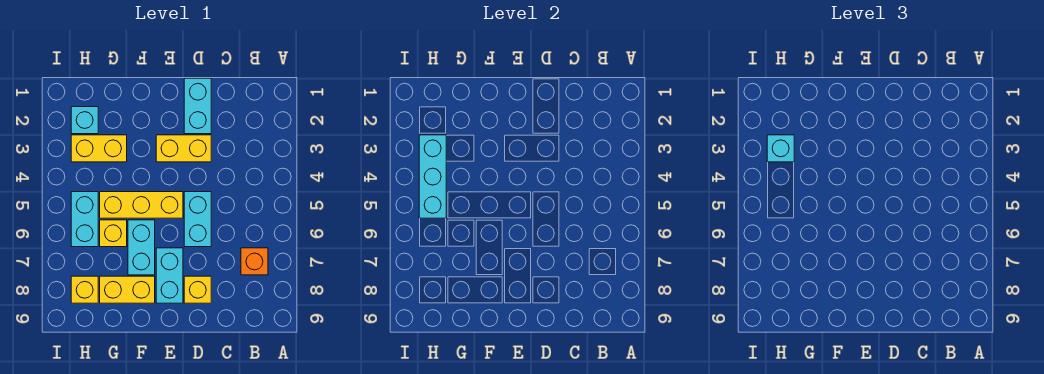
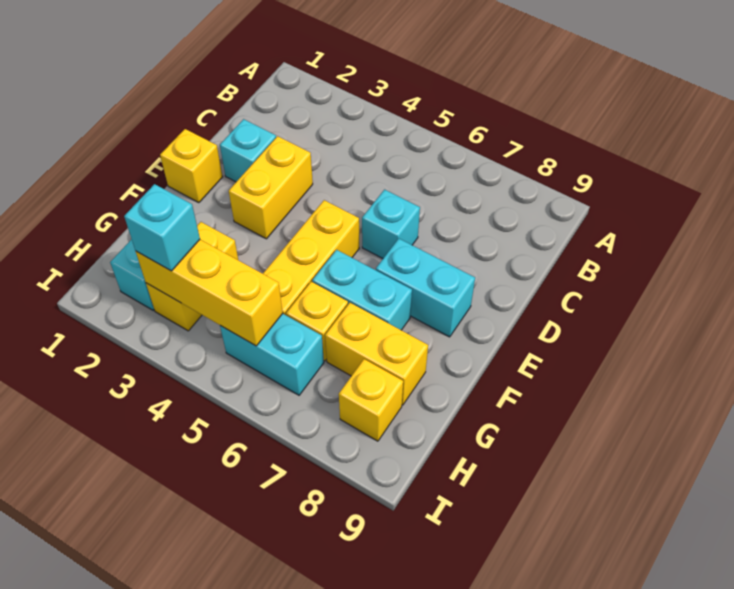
orange 1x1 brick [241,248,268,275] -> none
cyan 1x2 brick [184,78,211,134] -> cyan 1x1 brick [220,119,276,182]
cyan 1x2 brick [184,192,211,247] -> cyan 1x1 brick [362,190,420,258]
yellow 1x1 brick [184,276,211,303] -> yellow 1x1 brick moved to [160,129,223,203]
yellow 1x2 brick [100,276,155,303] -> yellow 1x2 brick turned to [325,303,428,405]
cyan 1x3 brick [419,135,446,218] -> yellow 1x3 brick [136,240,283,346]

